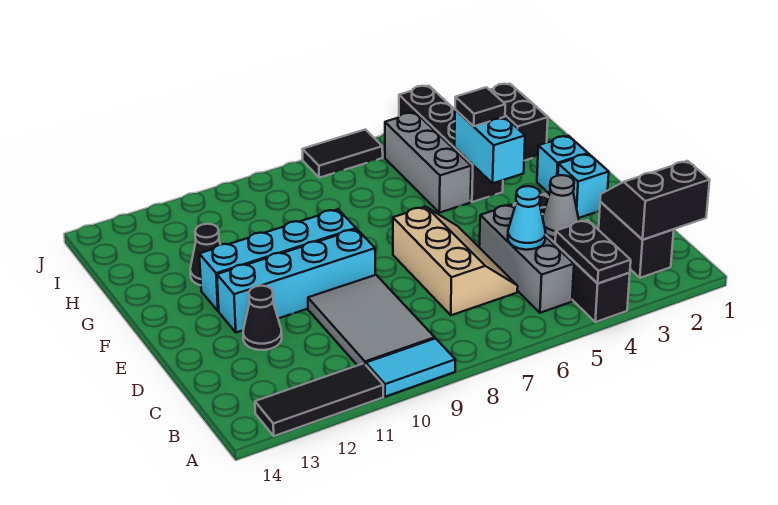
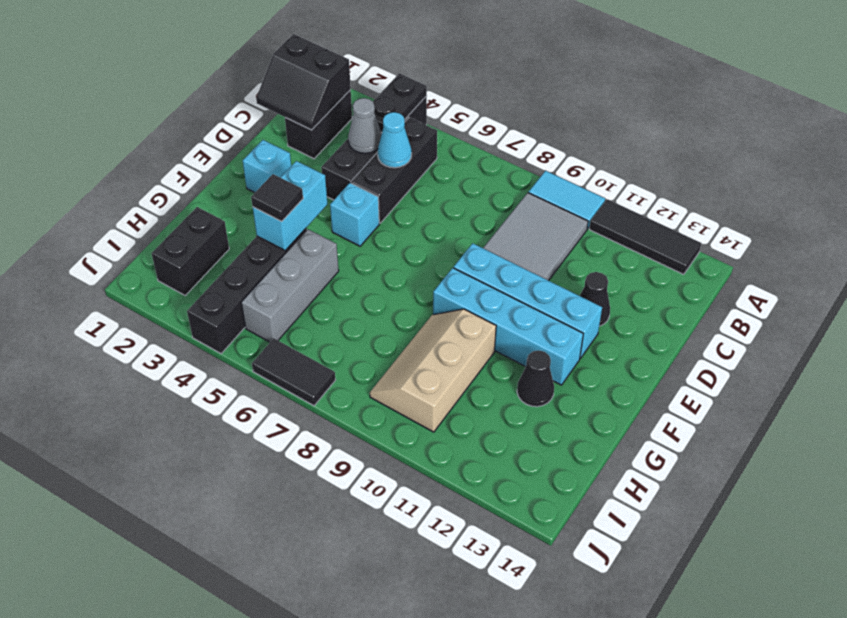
grey 1x3 brick [479,205,574,313] -> black 1x3 brick [351,117,437,223]
tan 2x3 slope [393,207,518,315] -> tan 2x3 slope moved to [370,309,496,432]
cyan 1x1 brick [537,136,588,194] -> cyan 1x1 brick moved to [330,183,379,246]

